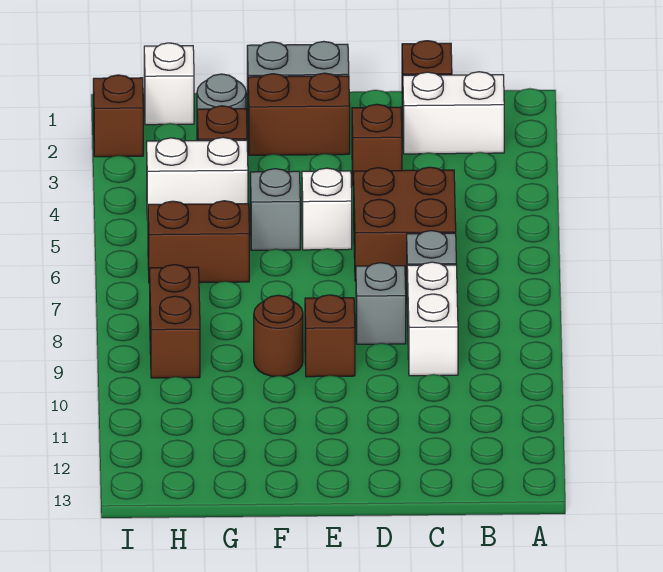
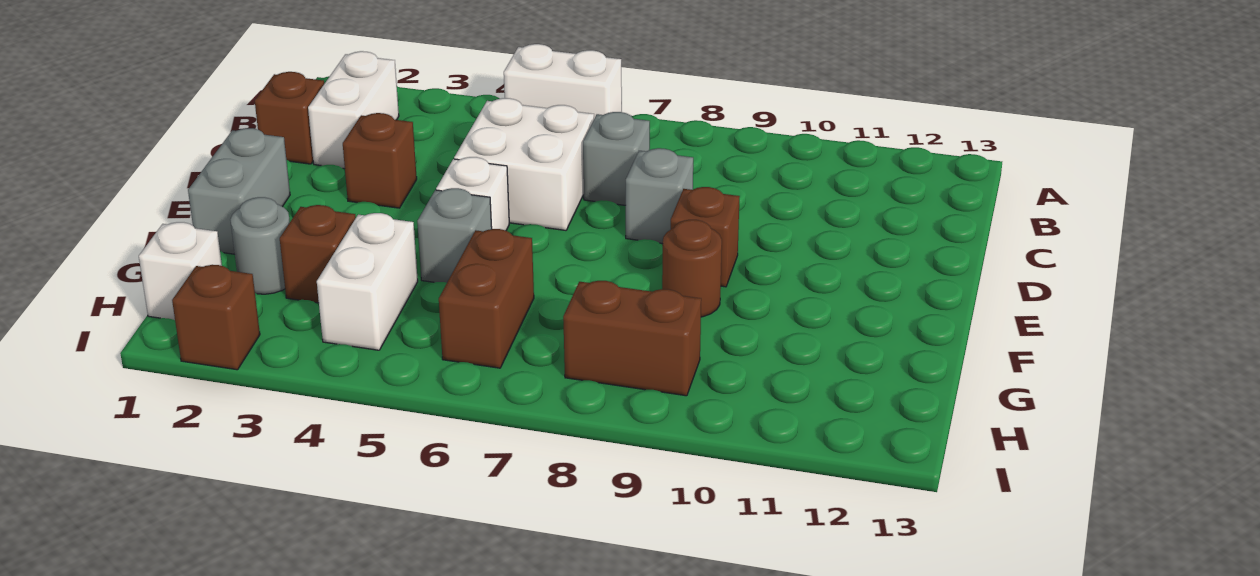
brown 2x2 brick [354,167,456,281] -> white 2x2 brick [454,98,594,230]
white 1x2 brick [407,262,458,376] -> white 1x2 brick moved to [504,44,622,119]
brown 1x2 brick [248,73,350,155] -> none

